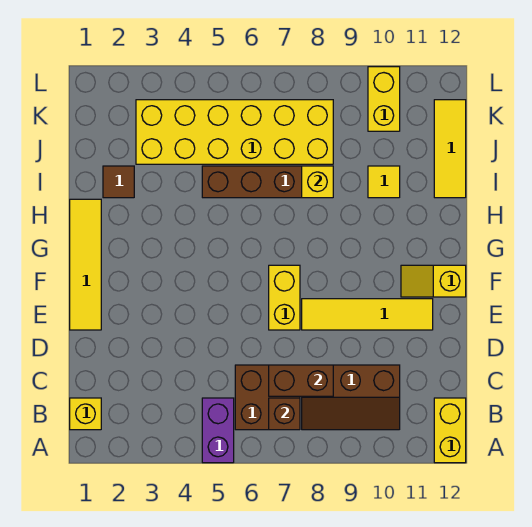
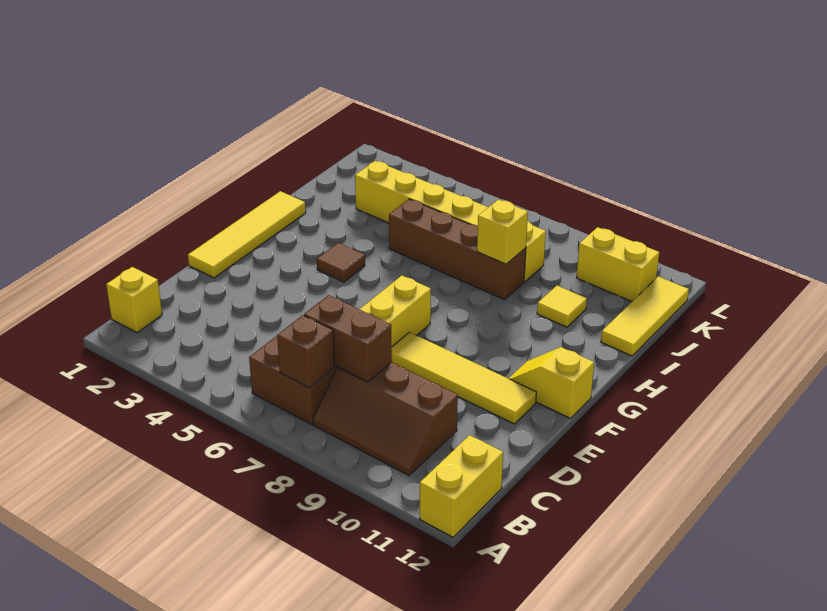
purple 1x2 brick [202,398,234,463] -> none
brown 1x1 tile [103,166,134,198] -> brown 1x1 tile moved to [317,243,365,282]
yellow 2x6 brick [136,100,333,164] -> yellow 1x6 brick [355,161,546,282]
yellow 1x2 brick [368,67,400,131] -> yellow 1x2 brick turned to [576,227,659,301]

